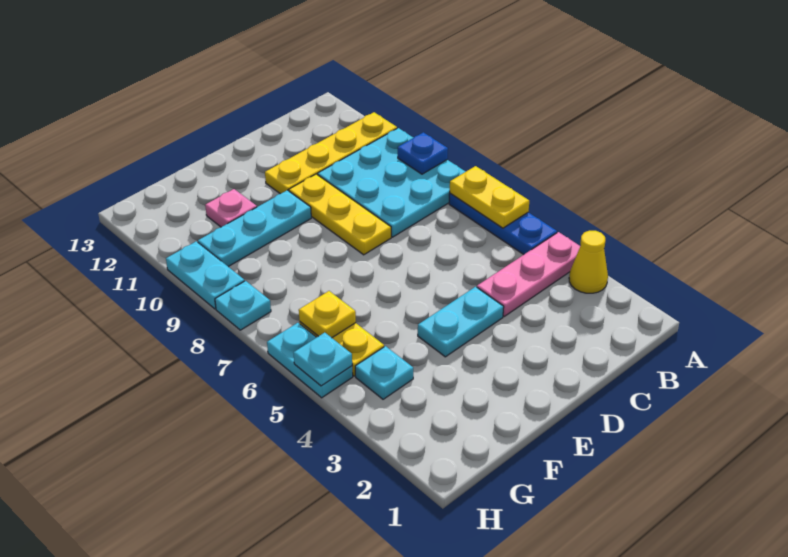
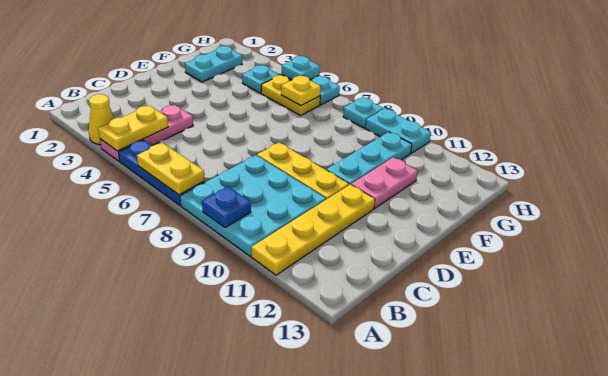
none -> yellow 1x2 plate [98,105,168,151]
cyan 1x2 plate [418,287,504,357] -> cyan 1x2 plate moved to [185,46,242,82]
pink 1x1 plate [205,189,257,227] -> pink 1x2 plate [351,157,418,208]

